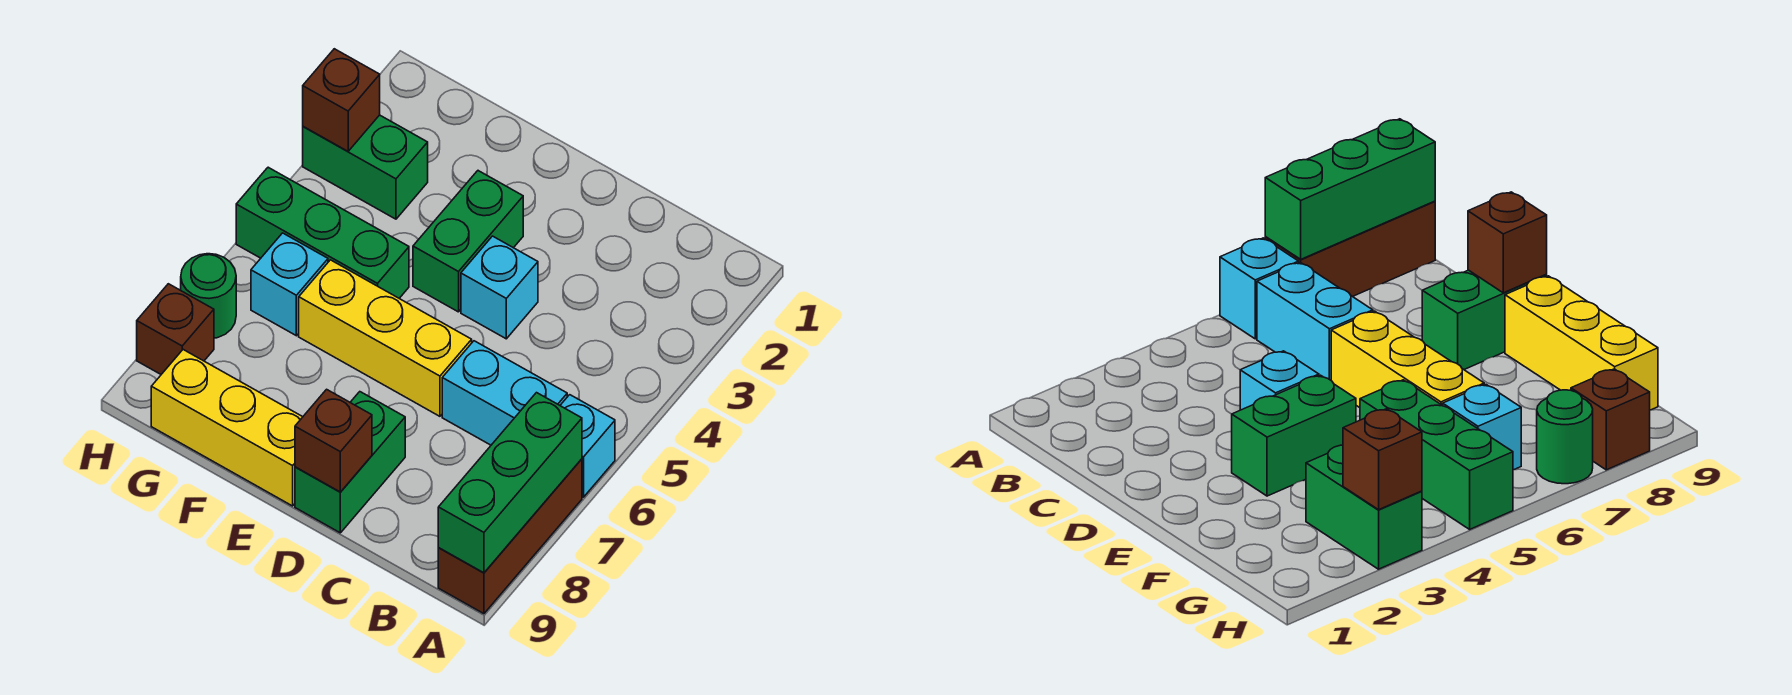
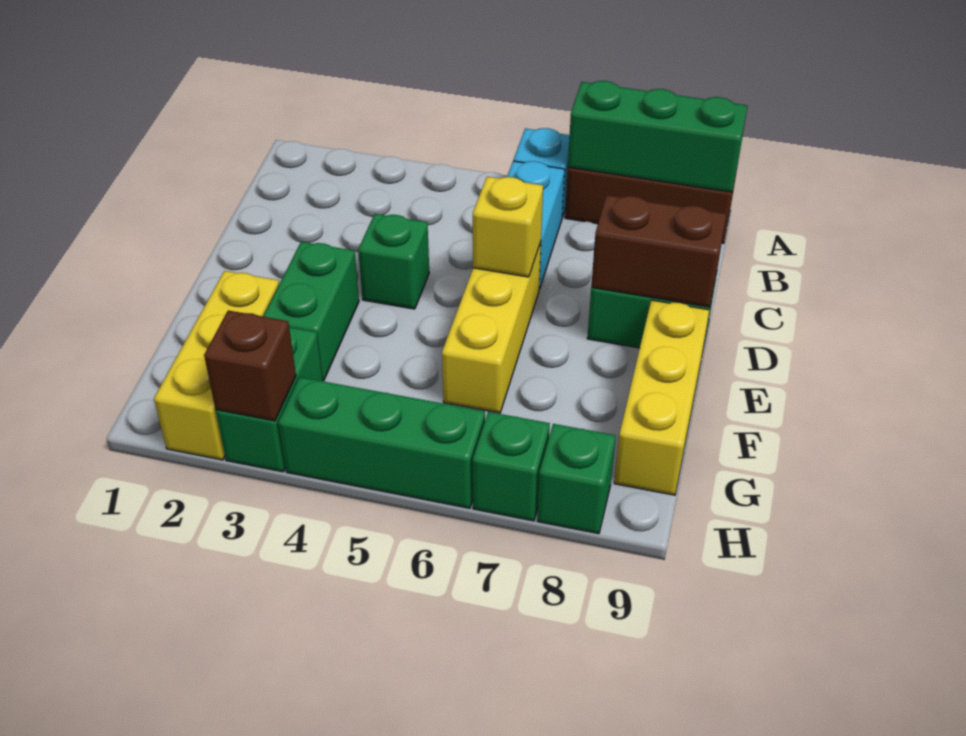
cyan 1x1 brick [461,236,538,339] -> green 1x1 brick [358,214,429,309]
none -> yellow 1x1 brick [473,177,543,277]
brown 1x1 brick [295,389,372,492] -> brown 1x2 brick [591,195,726,307]
green 1x2 brick [413,171,523,312] -> green 1x2 brick turned to [263,242,359,381]
none -> yellow 1x3 brick [154,271,279,460]
green 1x3 brick [236,167,409,298] -> green 1x3 brick turned to [278,377,485,508]
cyan 1x1 brick [251,233,328,336] -> none
green 1x1 round brick [181,254,236,338] -> green 1x1 brick [473,412,550,521]
brown 1x1 brick [137,284,214,374] -> green 1x1 brick [537,424,616,534]

